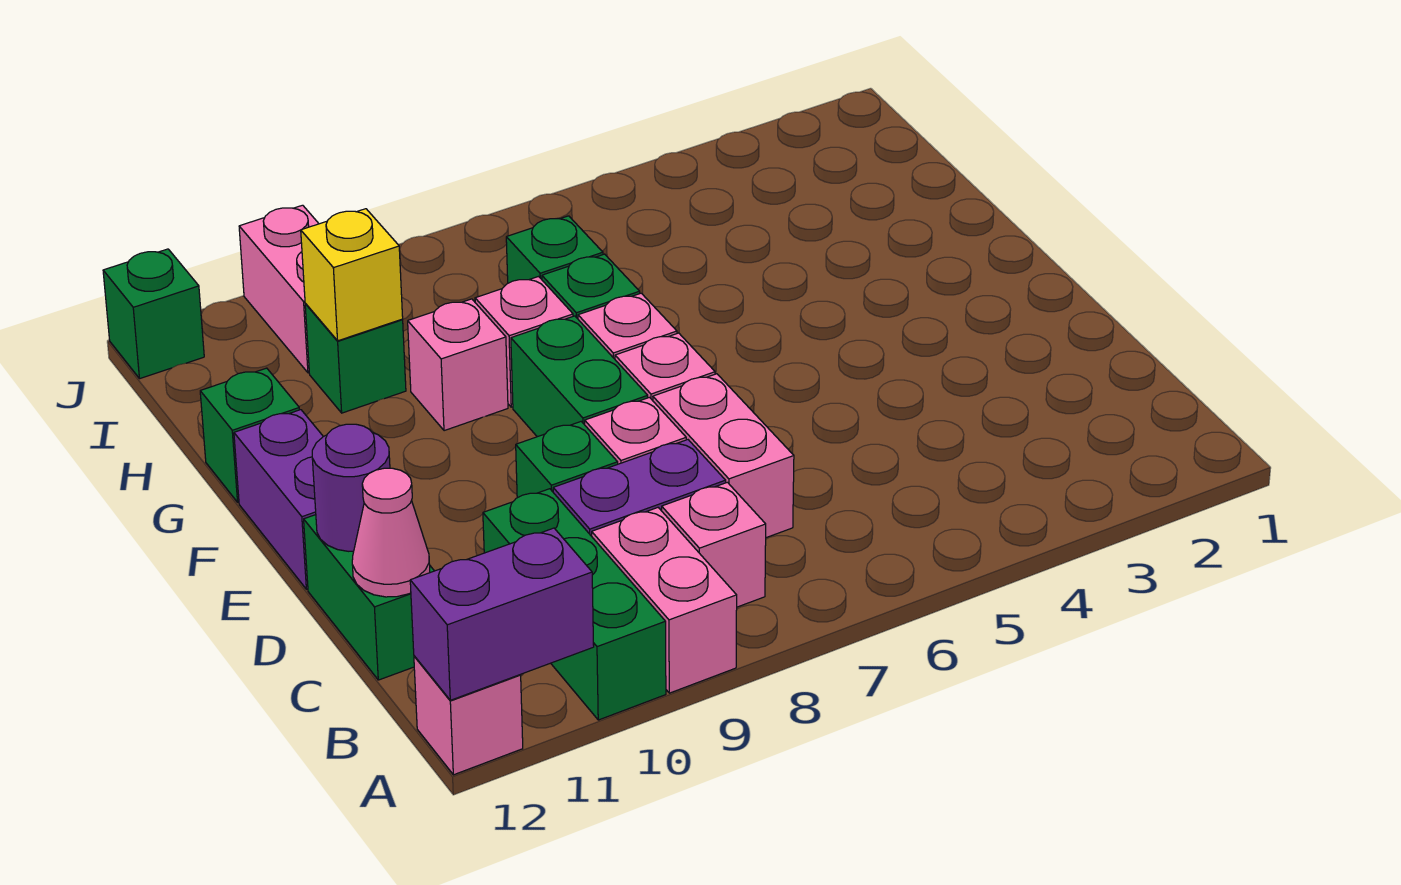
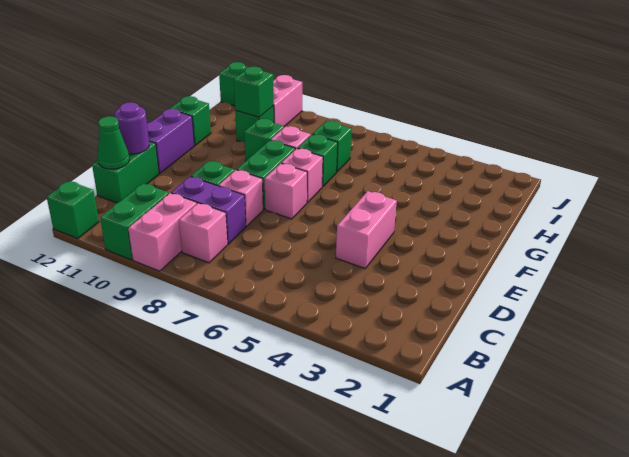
green 1x3 brick [483,489,666,720] -> green 1x2 brick [100,183,169,260]
purple 1x2 brick [410,528,594,700] -> none
pink 1x1 brick [414,656,523,775] -> green 1x1 brick [47,181,99,238]
pink 1x2 brick [653,374,794,538] -> pink 1x2 brick moved to [336,191,397,268]
pink 1x1 cone [352,468,430,597] -> green 1x1 cone [98,116,130,169]
pink 1x1 brick [408,299,508,431] -> green 1x1 brick [244,119,284,161]
yellow 1x1 brick [301,209,403,341] -> green 1x1 brick [234,67,274,117]

